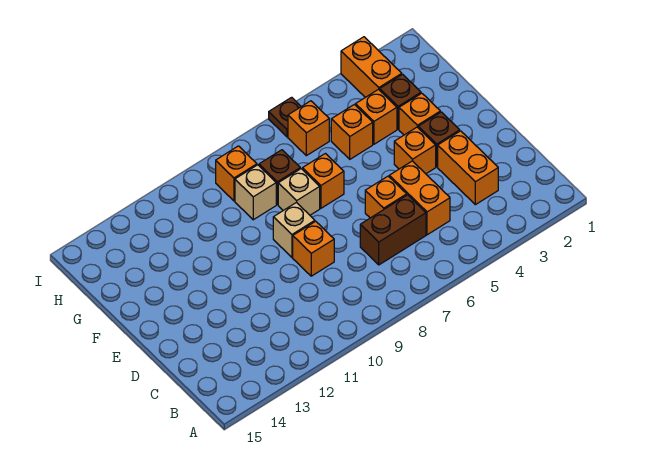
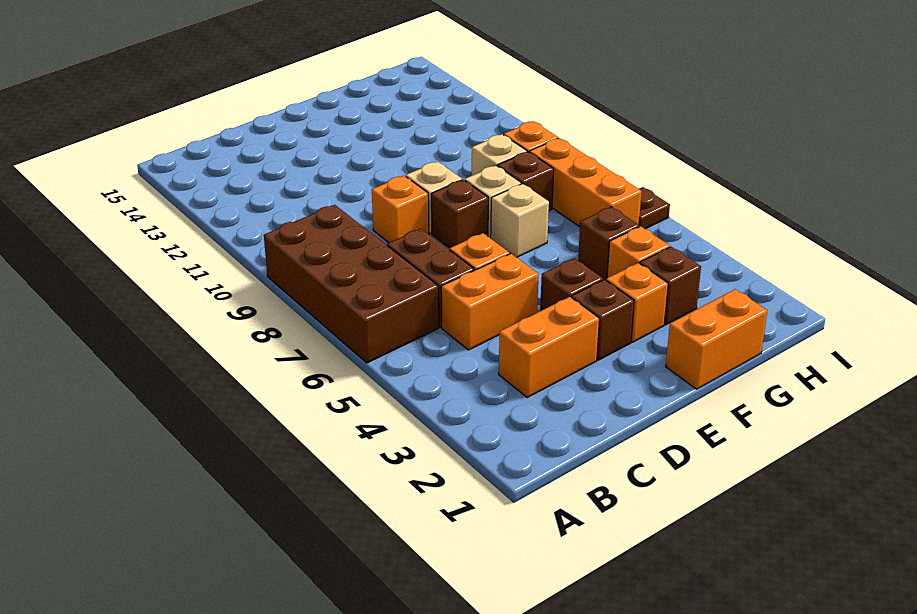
none -> brown 2x4 brick [264,205,439,363]
orange 1x1 brick [394,127,436,174] -> brown 1x1 brick [540,258,603,311]
none -> brown 1x1 brick [431,180,488,248]
orange 1x1 brick [302,154,344,208] -> tan 1x1 brick [491,184,549,257]
orange 1x1 brick [331,105,373,159] -> brown 1x1 brick [578,207,639,280]
orange 1x2 brick [341,37,402,97] -> orange 1x2 brick moved to [666,289,767,389]
orange 1x1 brick [288,101,329,156] -> orange 1x3 brick [530,138,642,227]

